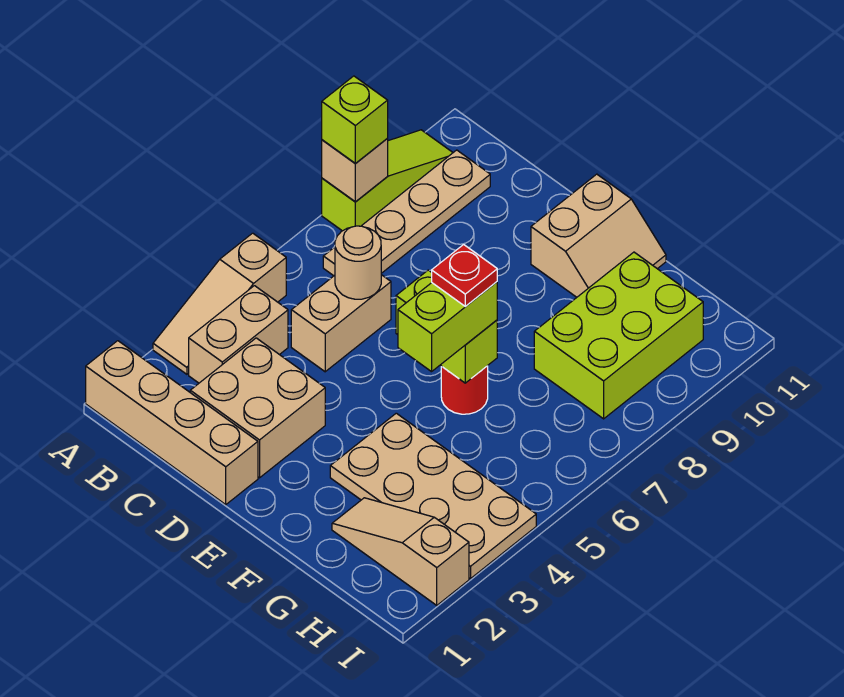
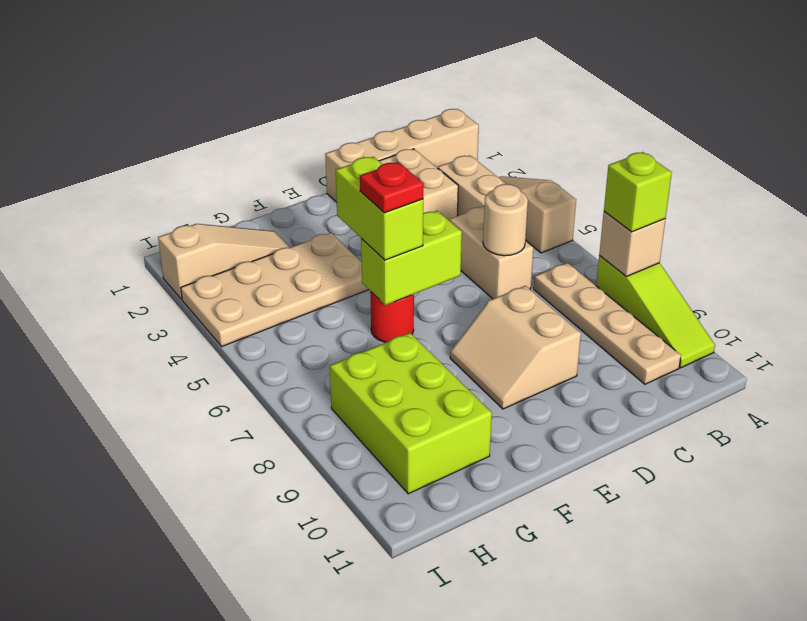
tan 2x2 slope [531,174,666,297] -> tan 2x2 slope moved to [450,286,581,409]

